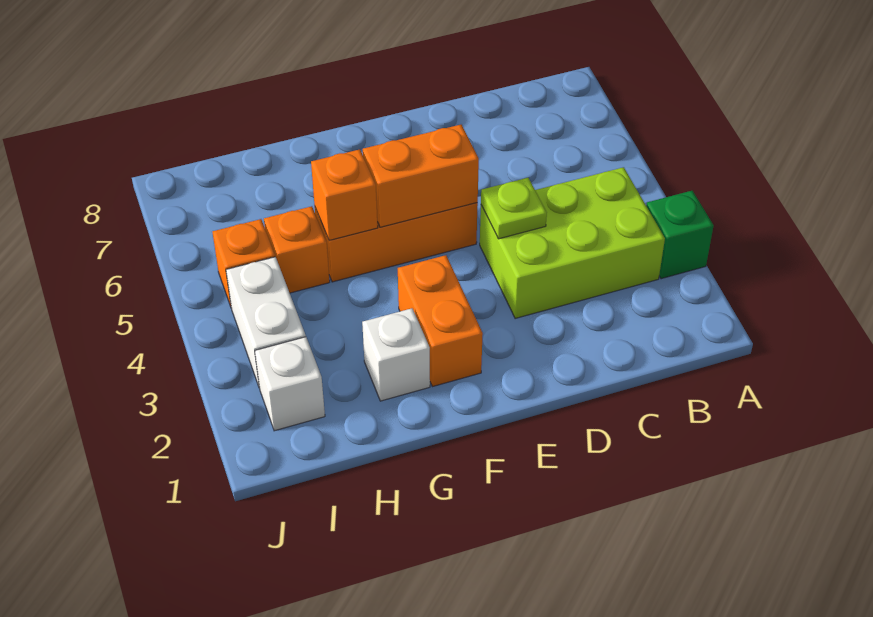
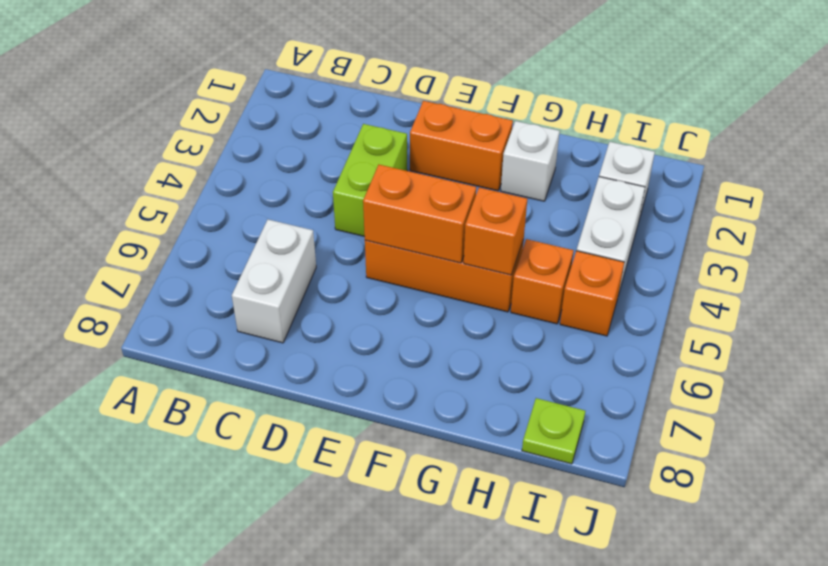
green 1x1 brick [646,191,714,279] -> none
lime 2x3 brick [480,167,665,319] -> lime 1x2 brick [333,124,407,237]
none -> white 1x2 brick [232,219,316,343]
lime 1x1 plate [481,178,547,239] -> lime 1x1 plate moved to [522,398,585,464]
orange 1x2 brick [398,255,483,387] -> orange 1x2 brick turned to [410,101,513,191]

